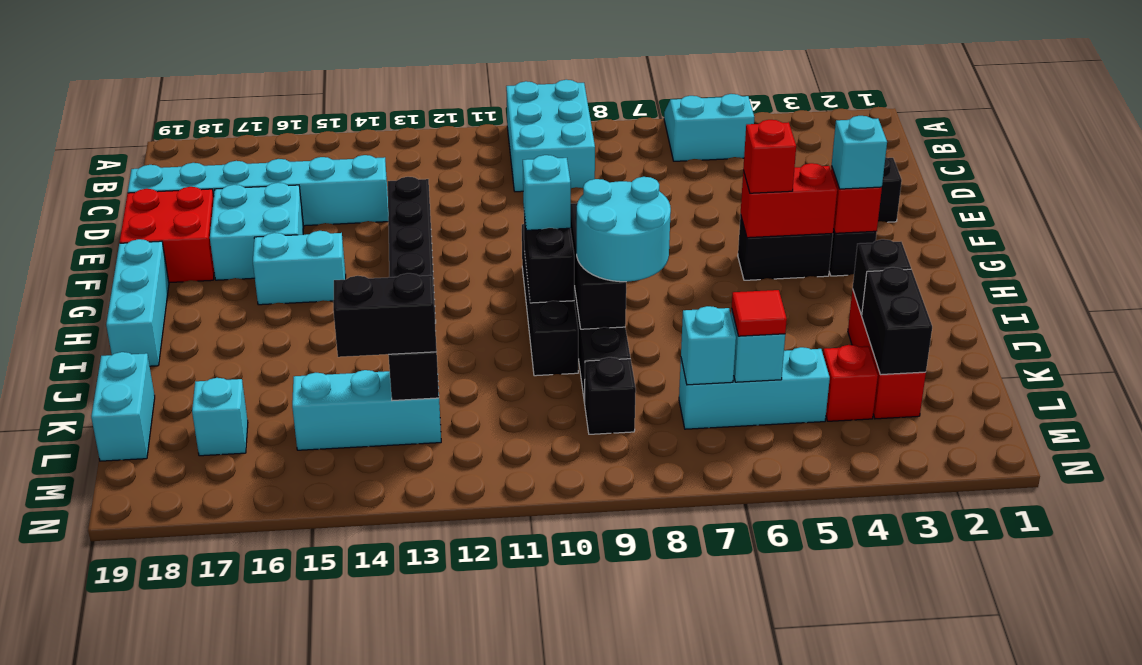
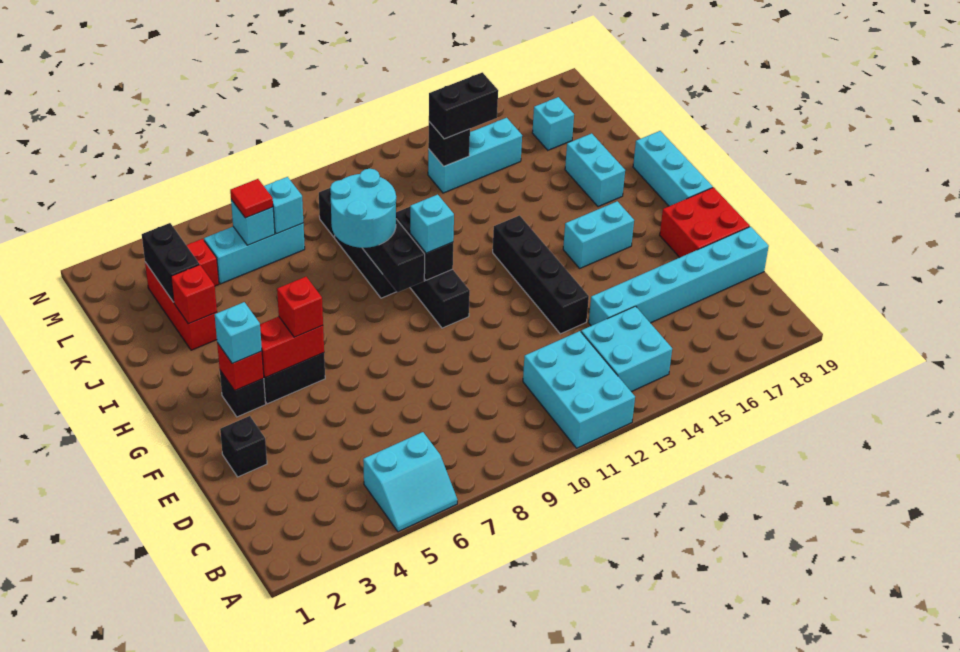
cyan 2x3 brick [506,80,595,192] -> cyan 2x3 brick moved to [523,331,635,448]
cyan 2x2 brick [210,183,304,280] -> cyan 2x2 brick moved to [581,306,672,392]
black 1x1 brick [853,239,911,315] -> red 1x1 brick [171,265,217,324]
cyan 1x2 brick [91,352,155,461] -> cyan 1x2 brick moved to [565,133,625,207]

